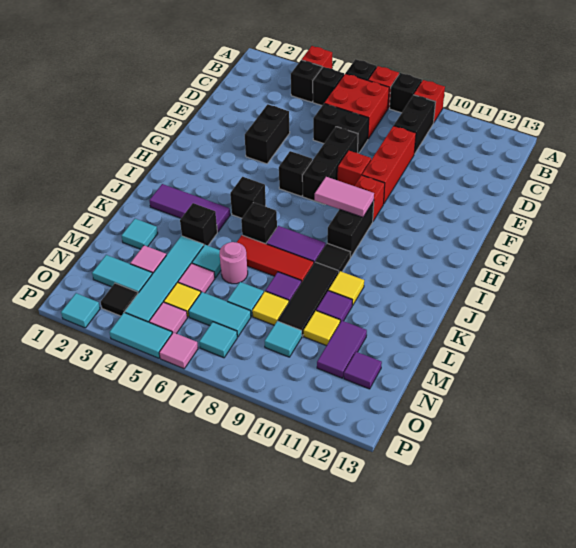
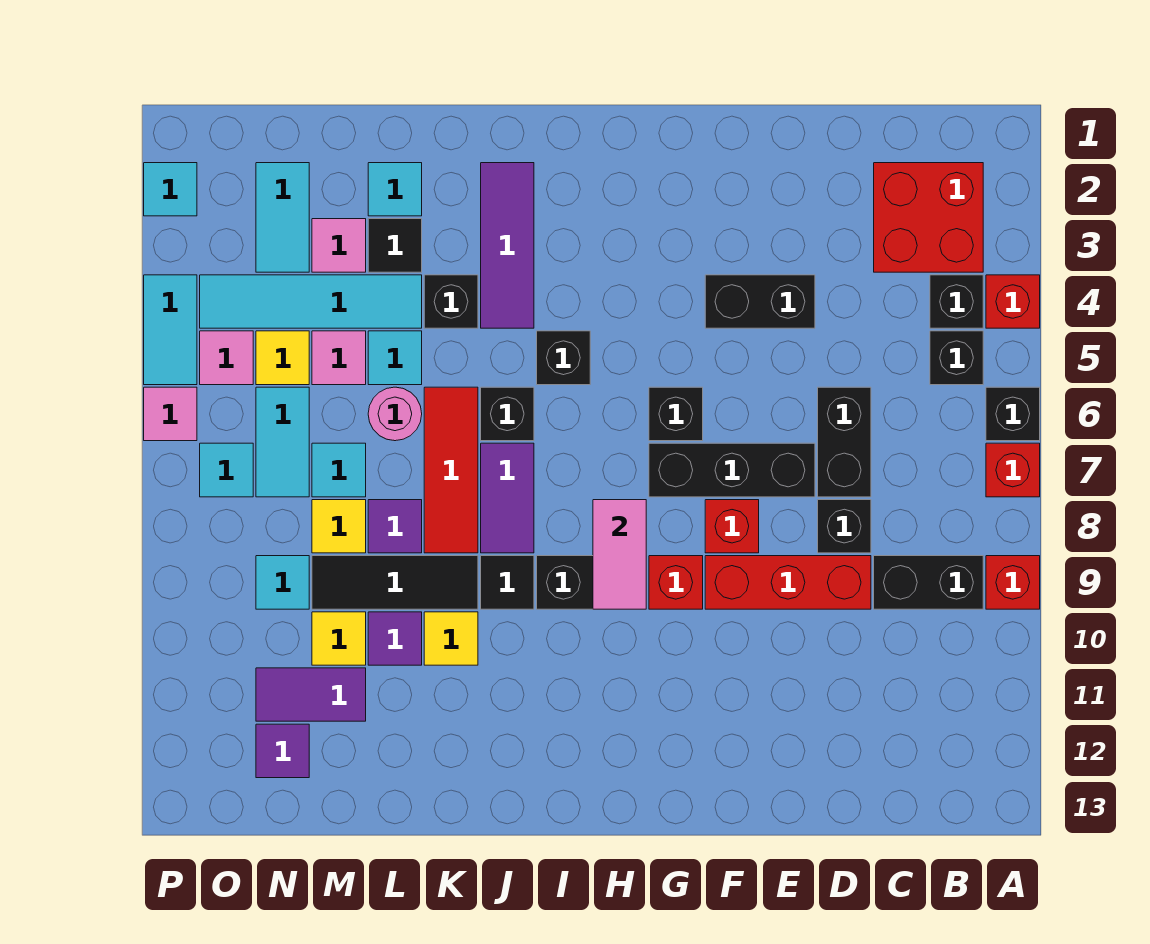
black 1x1 brick [390,73,422,113] -> black 1x1 brick moved to [818,500,871,553]
red 2x2 brick [324,74,389,139] -> red 2x2 brick moved to [874,163,983,272]
black 1x1 tile [101,283,138,316] -> black 1x1 tile moved to [368,219,422,272]

